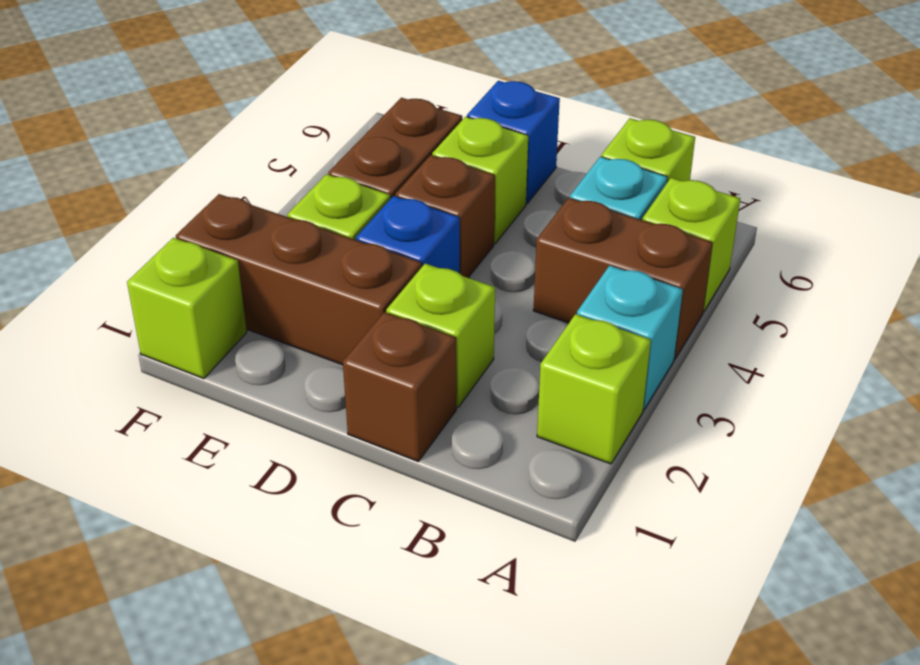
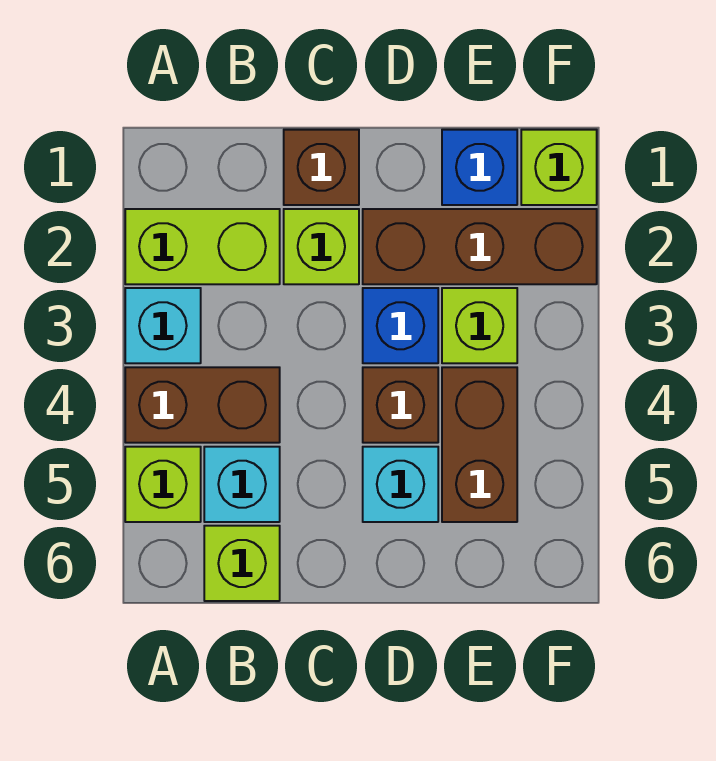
lime 1x1 brick [537,314,651,464] -> lime 1x2 brick [125,209,280,284]
lime 1x1 brick [432,117,528,244] -> cyan 1x1 brick [363,447,438,522]
blue 1x1 brick [467,81,560,203] -> blue 1x1 brick moved to [442,130,517,205]

